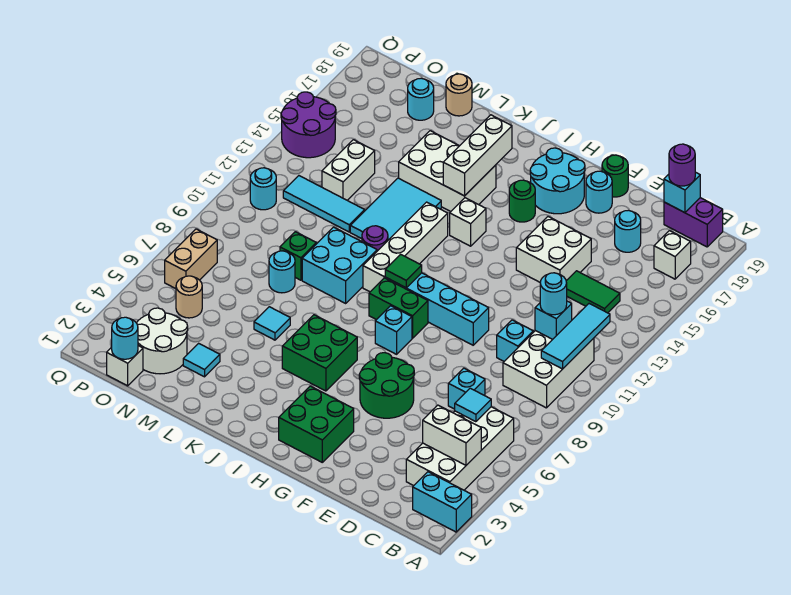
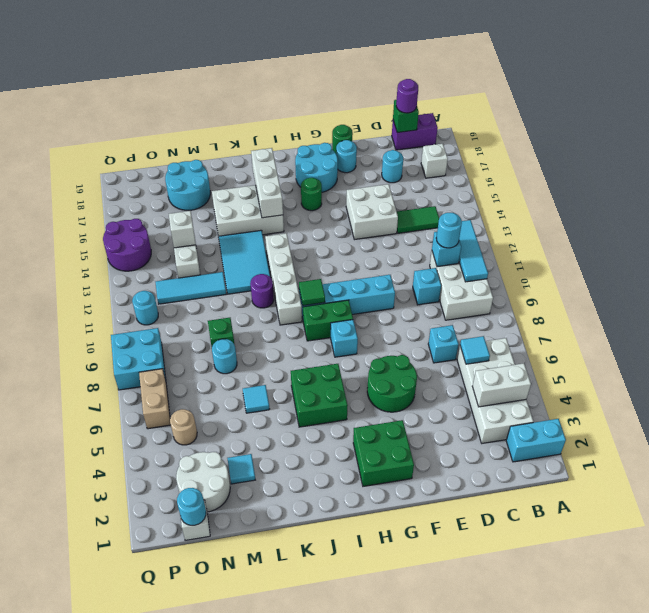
cyan 1x1 brick [664,172,700,213] -> green 1x1 brick [393,100,419,133]
white 1x1 brick [450,198,486,246] -> white 1x1 brick moved to [169,211,196,248]
cyan 2x2 brick [302,227,377,303] -> cyan 2x2 brick moved to [111,328,166,390]
tan 1x1 round brick [446,74,472,116] -> none
cyan 1x1 round brick [408,78,434,120] -> cyan 2x2 round brick [165,160,210,210]

